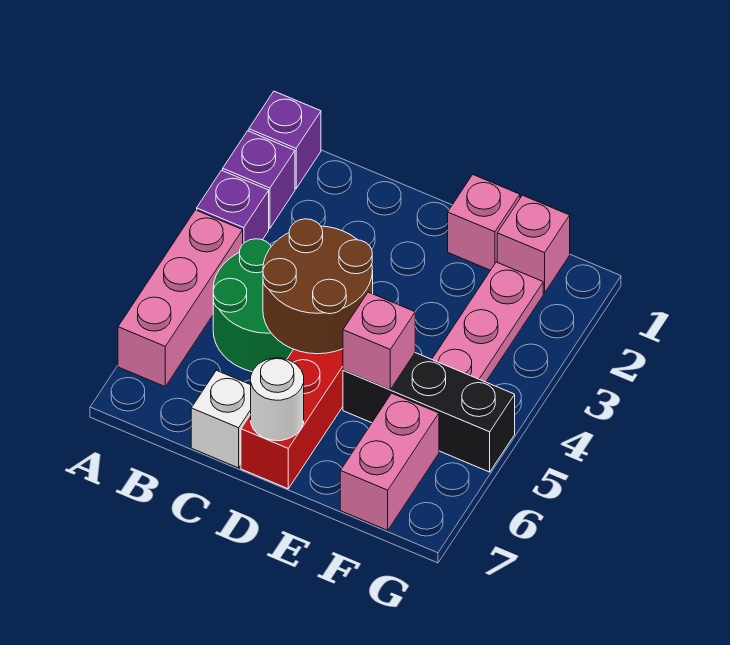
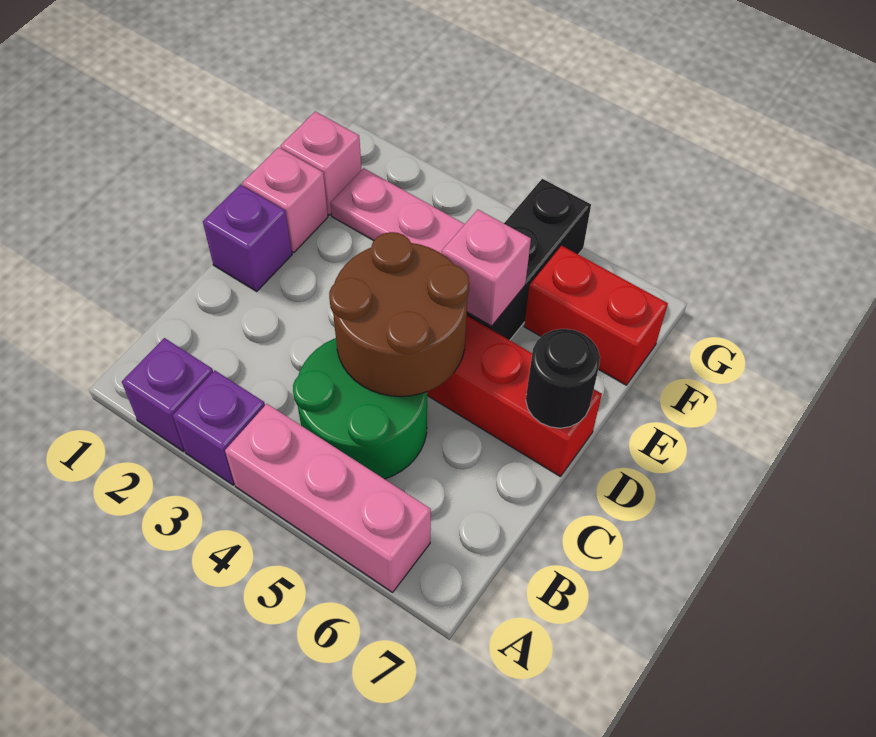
purple 1x1 brick [249,91,321,189] -> purple 1x1 brick moved to [203,185,292,291]
white 1x1 brick [191,370,251,468] -> none
white 1x1 round brick [251,358,304,441] -> black 1x1 round brick [526,329,600,428]
pink 1x2 brick [340,393,439,530] -> red 1x2 brick [524,246,668,385]

